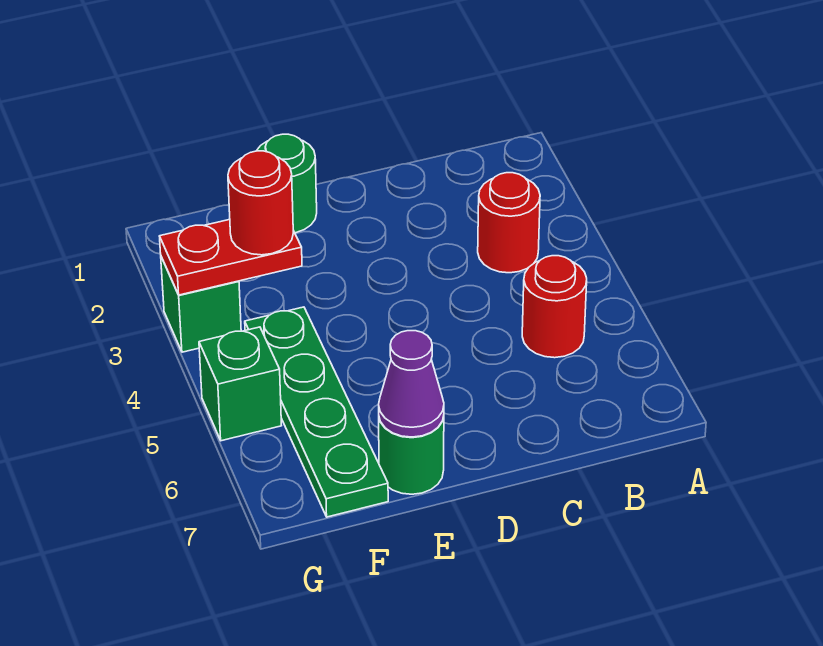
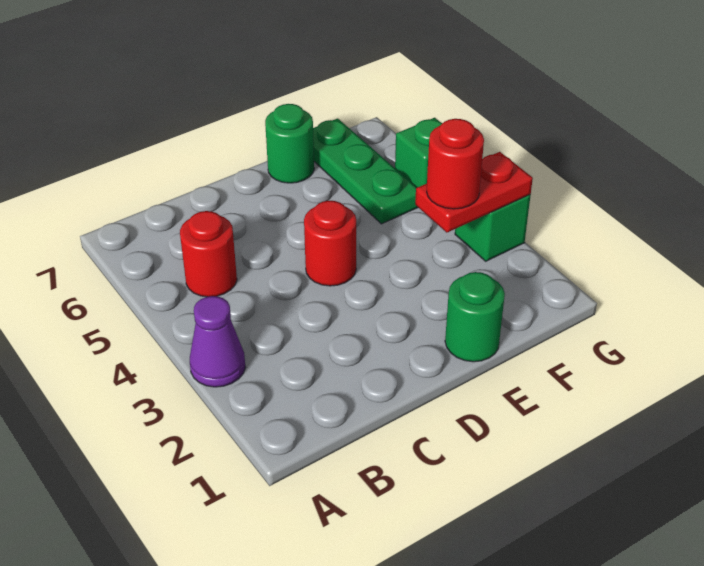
red 1x1 round brick [478,173,540,273] -> red 1x1 round brick moved to [304,201,356,286]
purple 1x1 cone [379,331,444,437] -> purple 1x1 cone moved to [190,296,245,387]
green 1x4 plate [245,307,388,517] -> green 1x3 plate [313,118,418,224]

